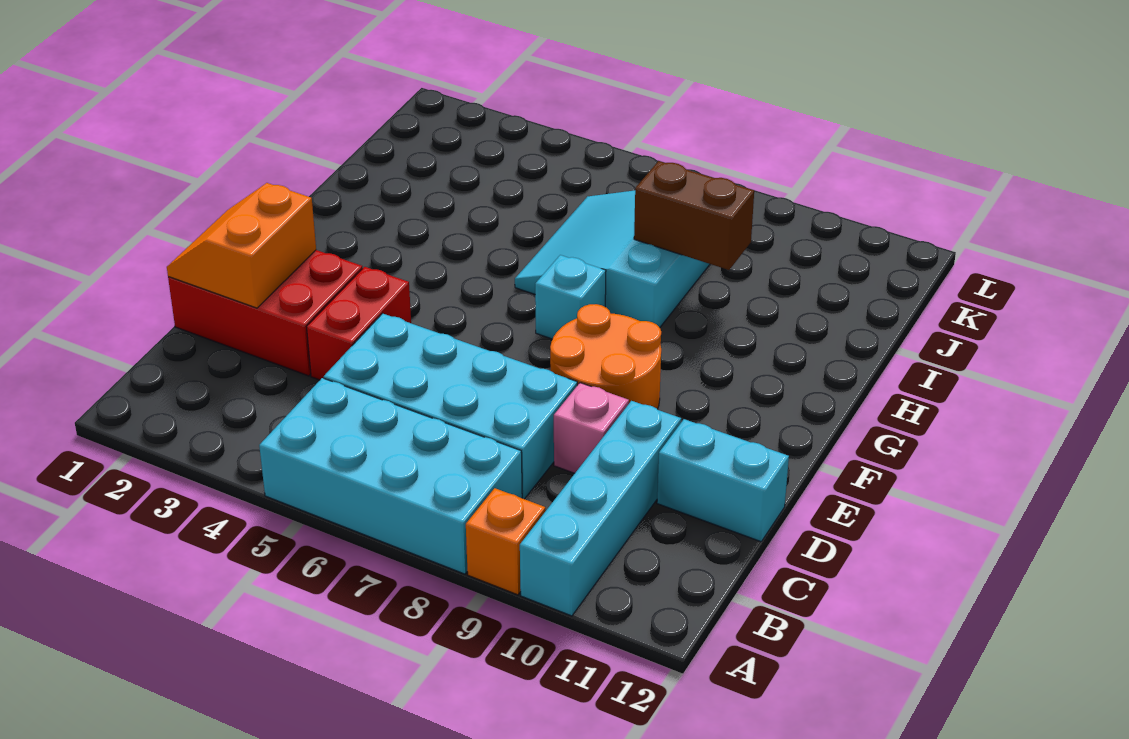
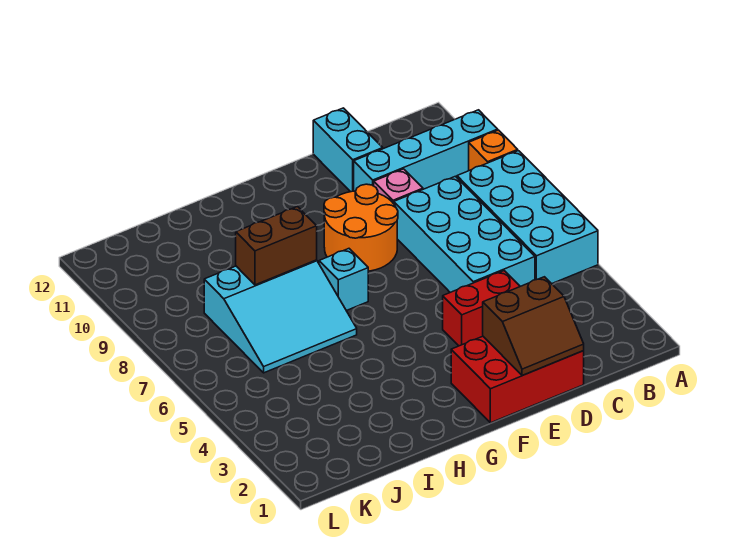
red 2x3 brick [168,250,362,376] -> red 2x3 brick turned to [451,336,584,423]
orange 2x2 slope [167,183,316,308] -> brown 2x2 slope [483,277,584,376]
brown 1x2 brick [634,161,754,270] -> brown 1x2 brick turned to [236,207,317,285]

